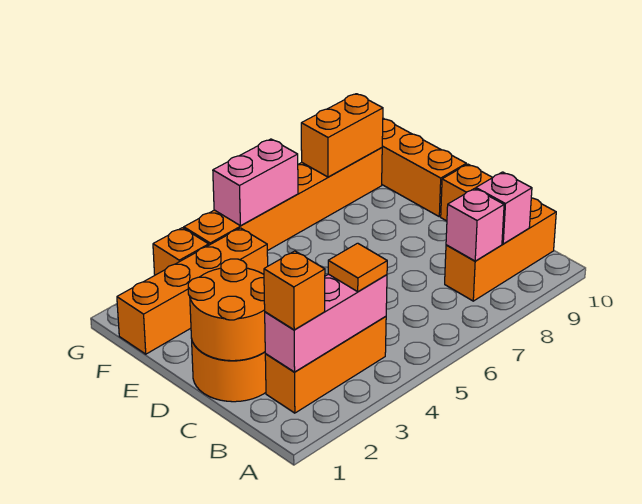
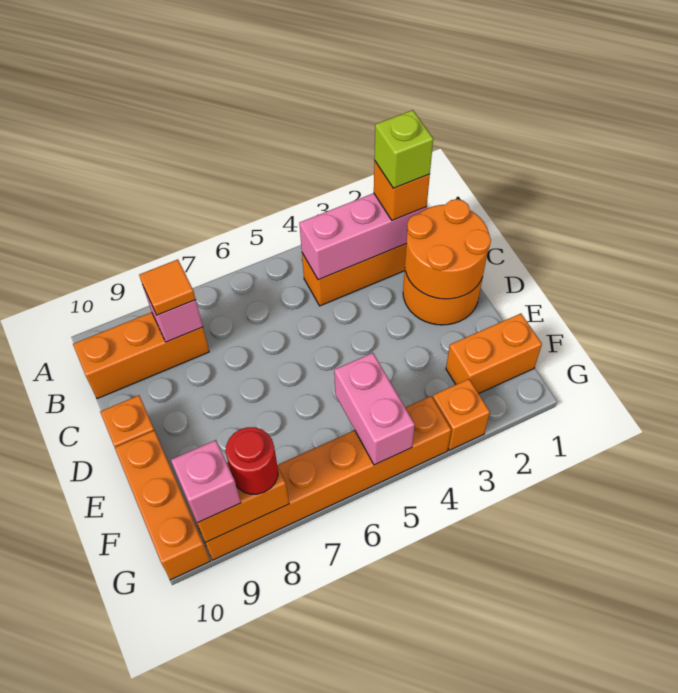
none -> lime 1x1 brick [374,110,433,188]
orange 1x1 tile [328,243,387,292] -> orange 1x1 tile moved to [139,259,196,315]
pink 1x1 brick [476,172,532,244] -> pink 1x1 brick moved to [171,440,241,523]
orange 1x4 brick [117,228,268,354] -> orange 1x2 brick [446,314,542,394]
pink 1x2 brick [213,139,298,226] -> pink 1x2 brick turned to [334,353,415,465]
none -> red 1x1 round brick [226,427,278,494]

